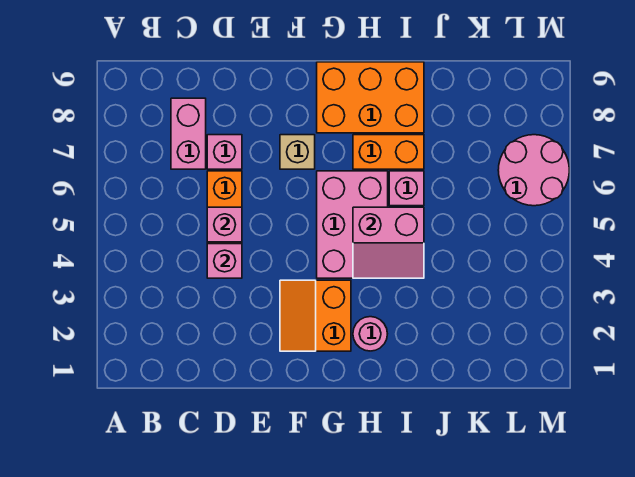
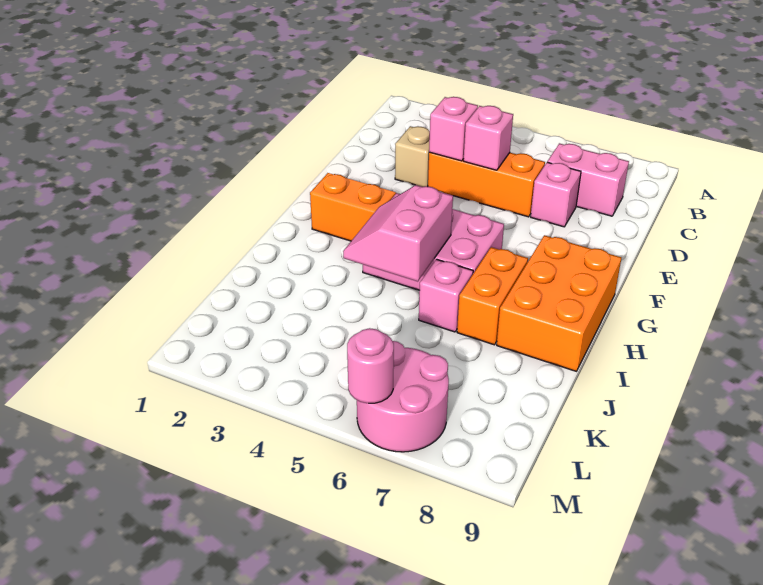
tan 1x1 brick [280,135,315,169] -> tan 1x1 brick moved to [395,126,430,187]
pink 1x1 round brick [353,317,387,351] -> pink 1x1 round brick moved to [347,328,394,403]

